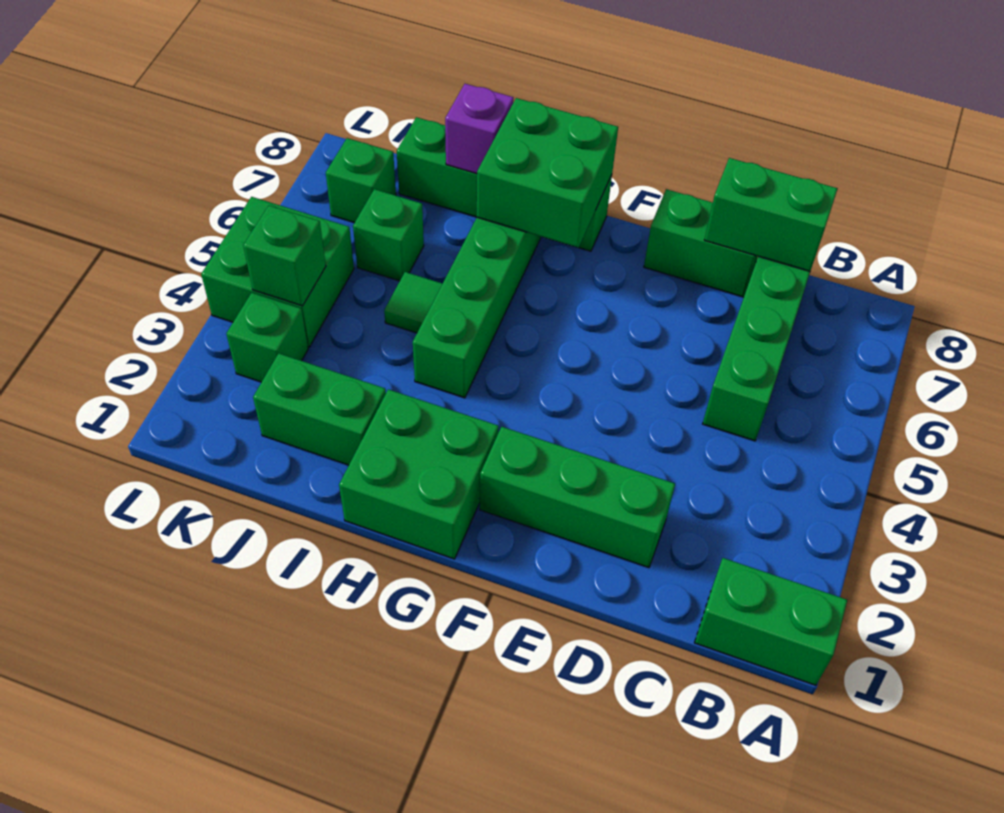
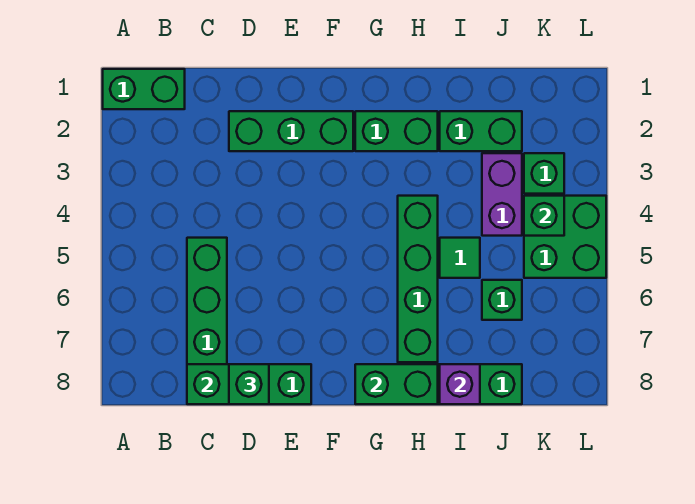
green 2x2 brick [339,389,499,559] -> green 1x2 brick [355,111,438,151]
green 2x2 brick [477,98,618,248] -> green 1x2 brick [355,364,438,404]
none -> purple 1x2 brick [482,153,522,236]
green 1x1 brick [326,138,396,223] -> green 1x1 brick moved to [229,364,269,404]

